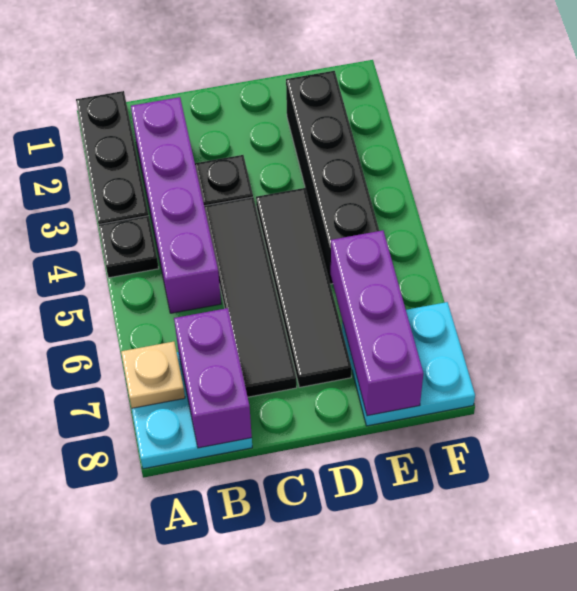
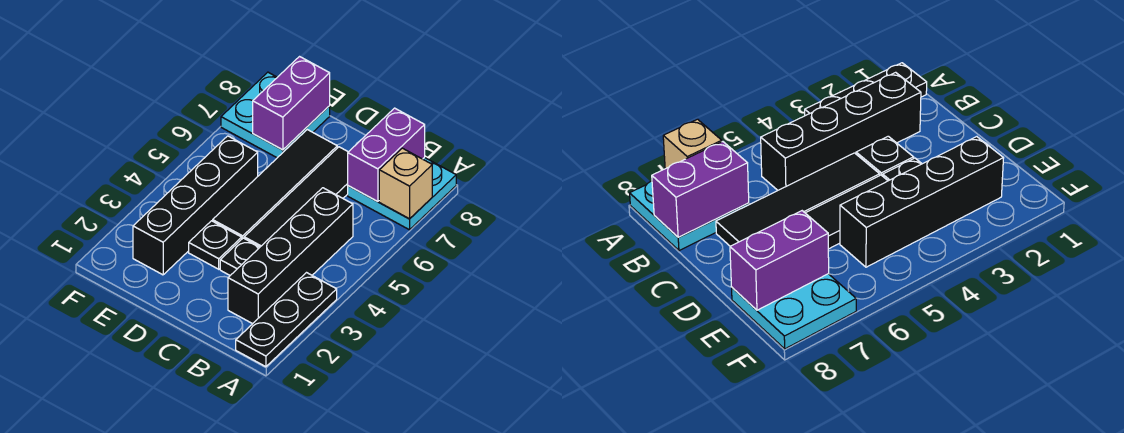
black 1x1 plate [99,216,159,278] -> black 1x1 plate moved to [189,221,242,269]
tan 1x1 plate [121,342,185,408] -> tan 1x1 brick [379,148,432,219]
purple 1x4 brick [131,97,221,313] -> black 1x4 brick [228,188,353,324]
purple 1x3 brick [331,230,423,416] -> purple 1x2 brick [253,57,330,150]

